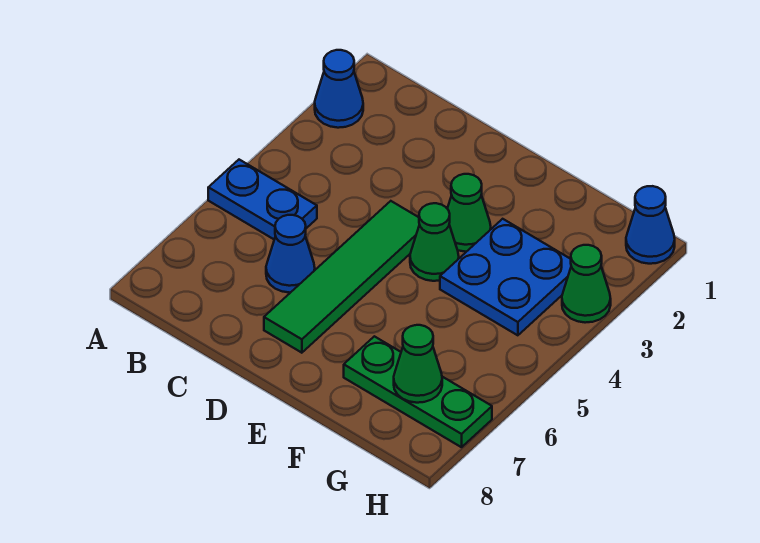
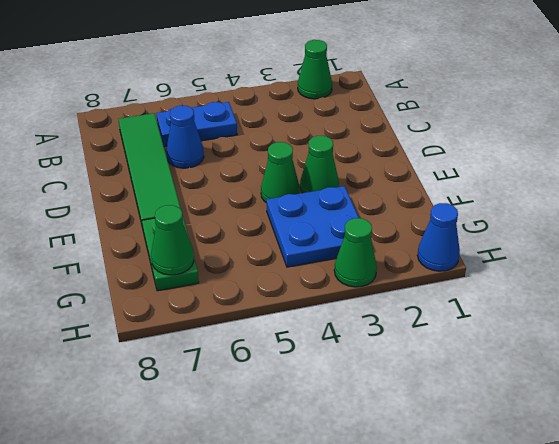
blue 1x1 cone [315,50,363,128] -> green 1x1 cone [298,40,332,99]
blue 1x2 plate [208,160,317,239] -> blue 1x2 plate turned to [156,102,237,146]
green 1x4 tile [264,201,420,353] -> green 1x4 tile turned to [119,113,181,228]
green 1x3 plate [344,336,492,447] -> green 1x2 plate [142,218,199,291]

